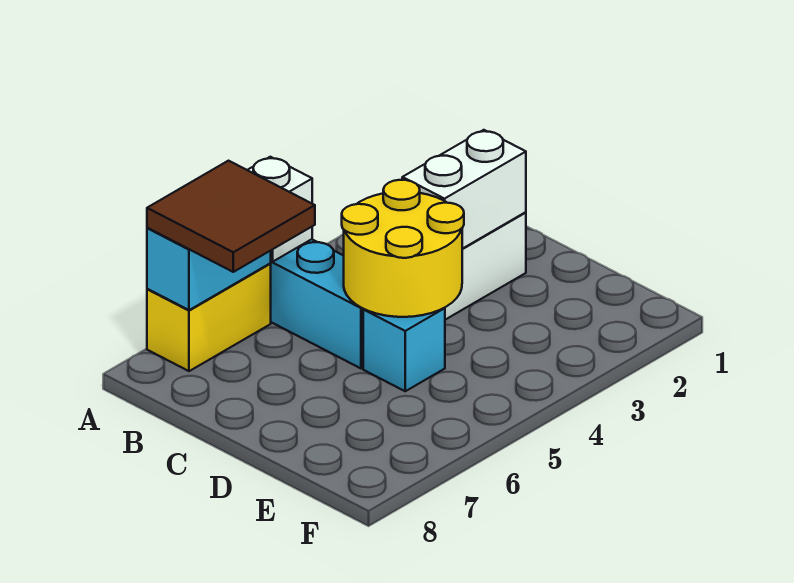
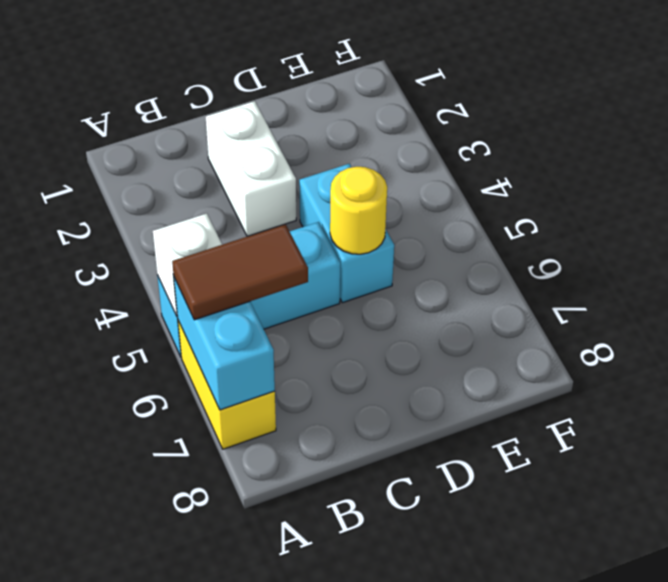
brown 2x2 tile [147,161,315,272] -> brown 1x2 tile [172,224,308,320]
white 1x2 brick [402,130,526,249] -> none
yellow 2x2 round brick [342,180,464,317] -> yellow 1x1 round brick [330,167,387,254]
cyan 1x1 brick [363,308,445,391] -> cyan 1x2 brick [299,164,394,303]

